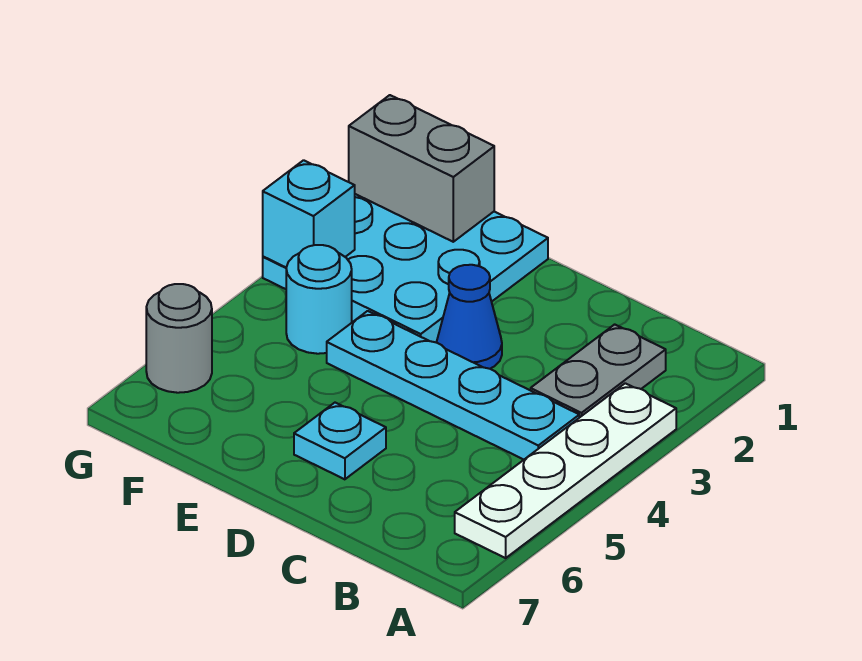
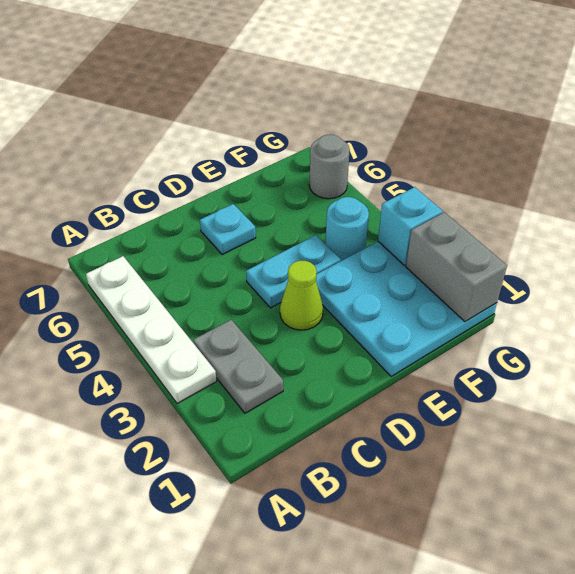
cyan 1x4 plate [327,311,579,460] -> cyan 1x2 plate [246,235,341,308]
blue 1x1 cone [437,265,502,369] -> lime 1x1 cone [280,260,323,330]
grey 1x2 brick [349,95,494,242] -> grey 1x2 brick turned to [406,212,507,322]

